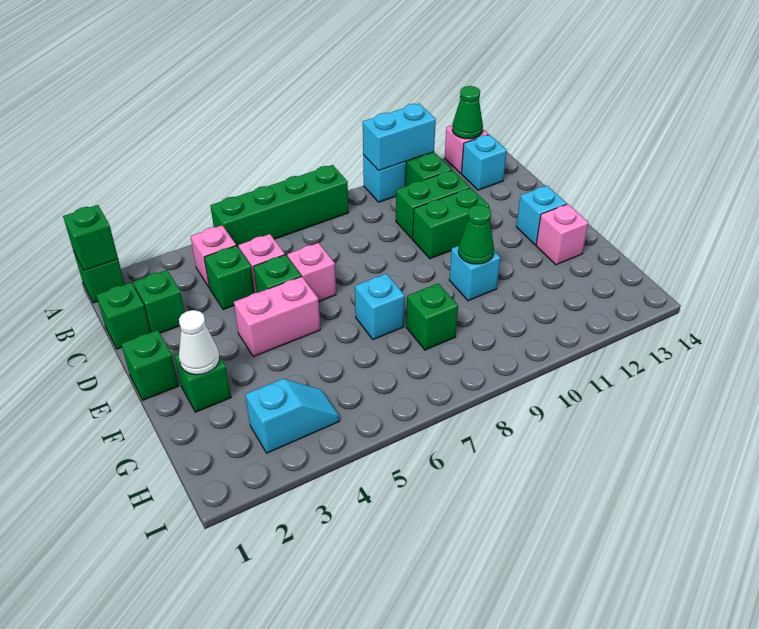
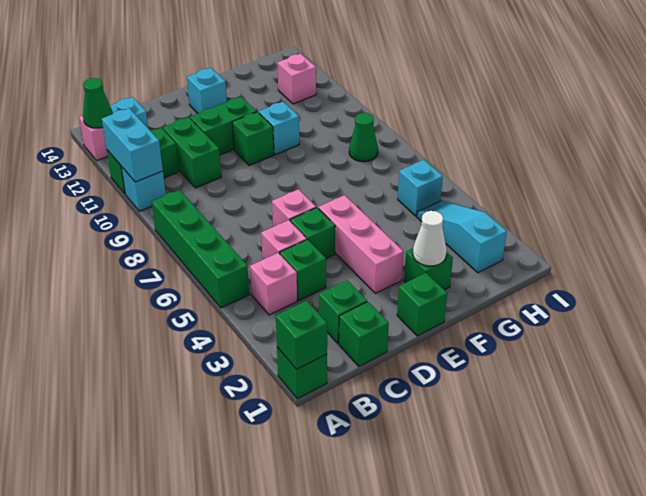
green 1x2 brick [413,188,489,259] -> green 1x2 brick turned to [190,97,257,155]
pink 1x2 brick [234,276,320,357] -> pink 1x3 brick [318,195,404,293]
cyan 1x1 brick [355,274,405,340] -> cyan 1x1 brick moved to [398,160,443,216]
green 1x1 cone [458,205,494,264] -> green 1x1 cone moved to [349,113,378,162]
pink 1x1 brick [536,204,589,265] -> pink 1x1 brick moved to [277,54,316,104]
green 1x1 brick [406,283,458,350] -> green 1x1 brick moved to [232,112,274,166]
cyan 1x2 slope [245,379,340,453] -> cyan 1x3 slope [417,201,507,273]

